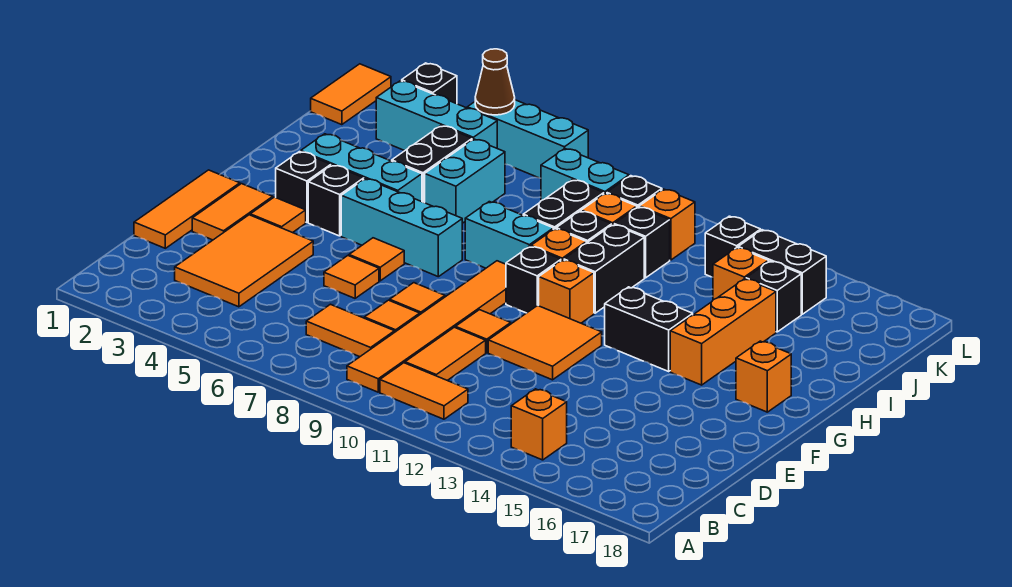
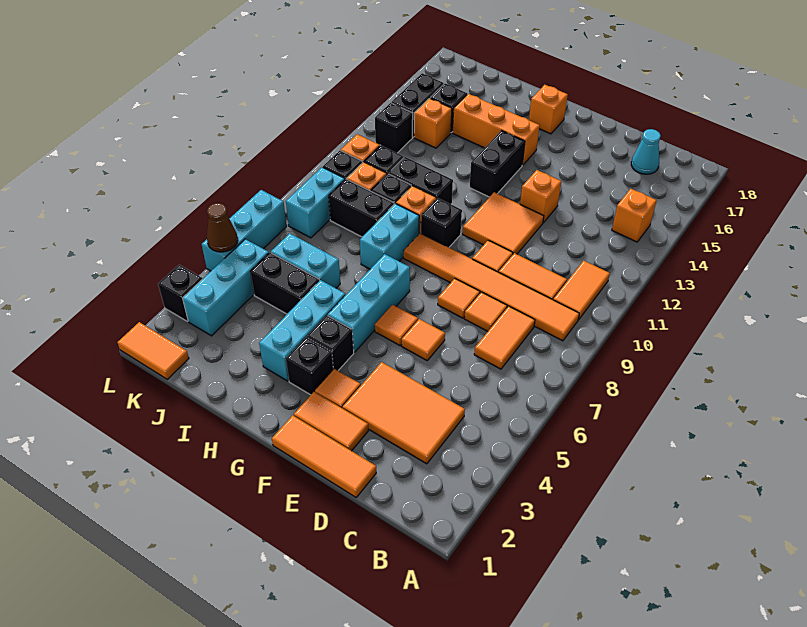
none -> cyan 1x1 cone [631,129,661,174]
orange 1x1 brick [539,260,594,323] -> orange 1x1 brick moved to [520,170,561,223]

